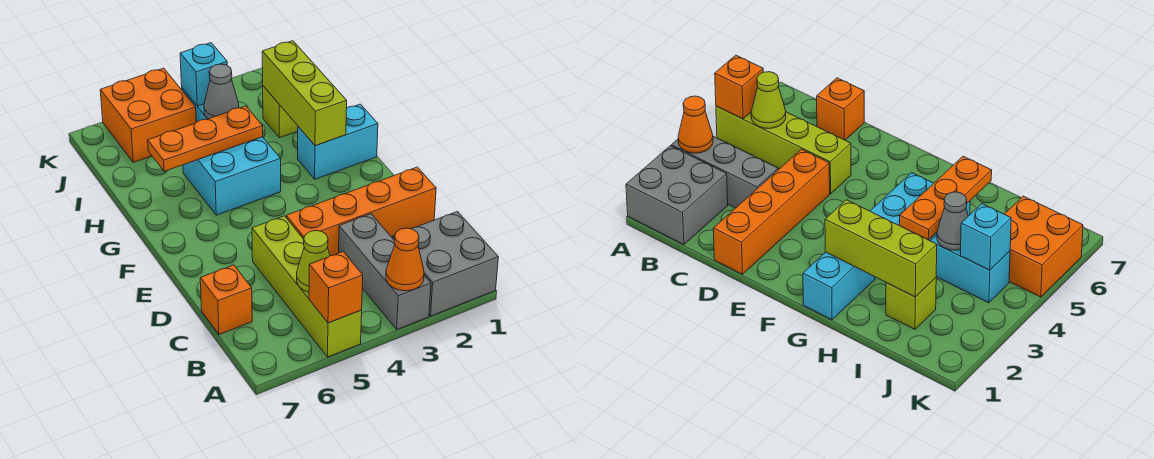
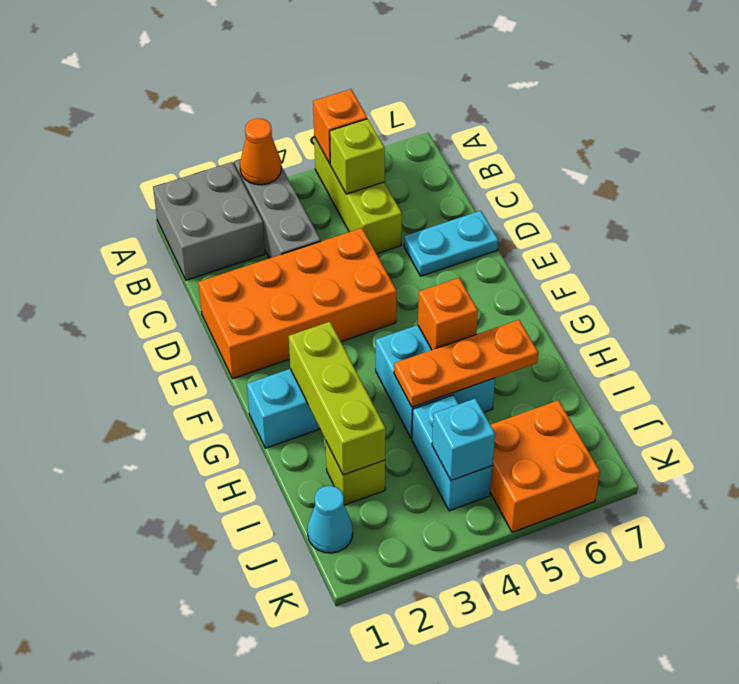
lime 1x4 brick [252,216,362,357] -> lime 1x3 brick [314,137,402,254]
lime 1x1 cone [297,231,330,292] -> lime 1x1 brick [330,119,385,194]
orange 1x1 brick [200,265,252,334] -> orange 1x1 brick moved to [418,278,478,350]
orange 1x4 brick [286,167,436,256] -> orange 2x4 brick [198,228,397,379]
none -> cyan 1x2 plate [404,211,498,276]
grey 1x1 cone [204,64,239,119] -> none
none -> cyan 1x1 cone [307,486,353,553]

